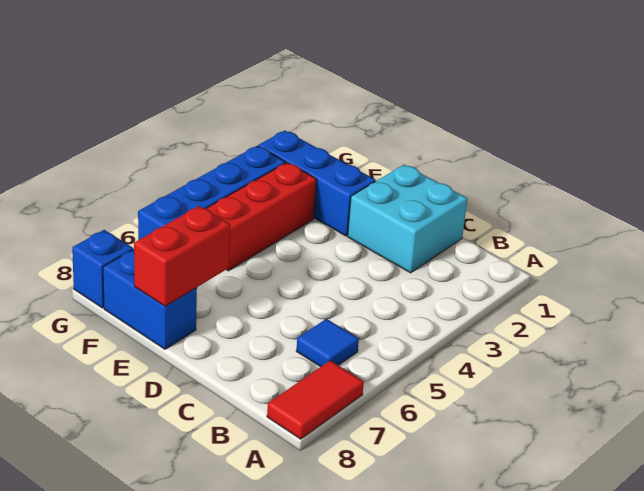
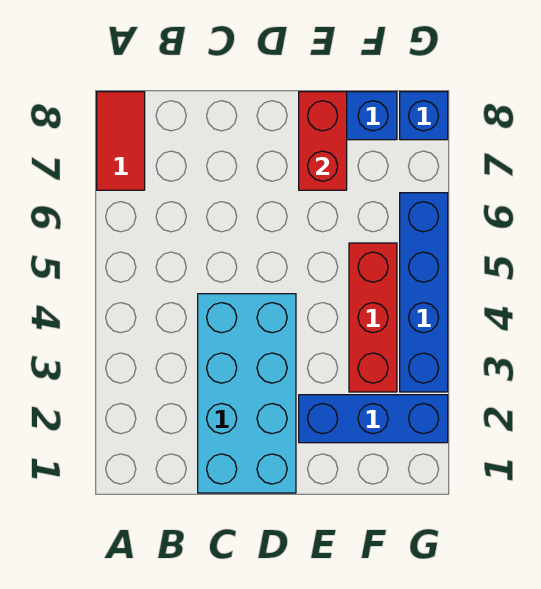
blue 1x1 tile [296,319,359,367] -> none
cyan 2x2 brick [348,165,467,273] -> cyan 2x4 brick [198,294,296,493]

